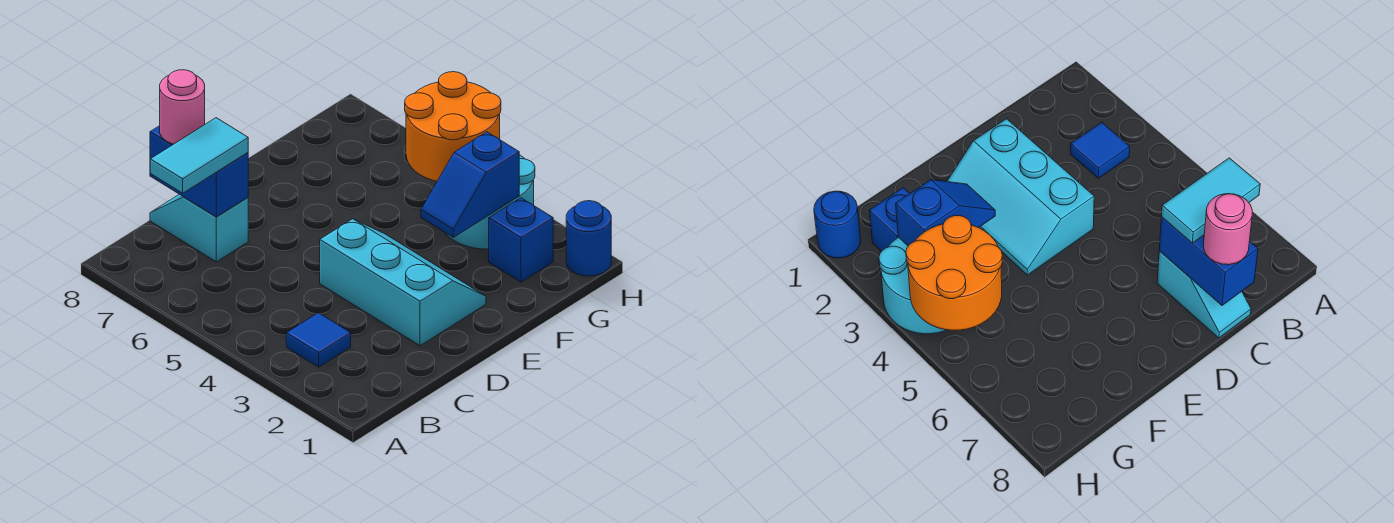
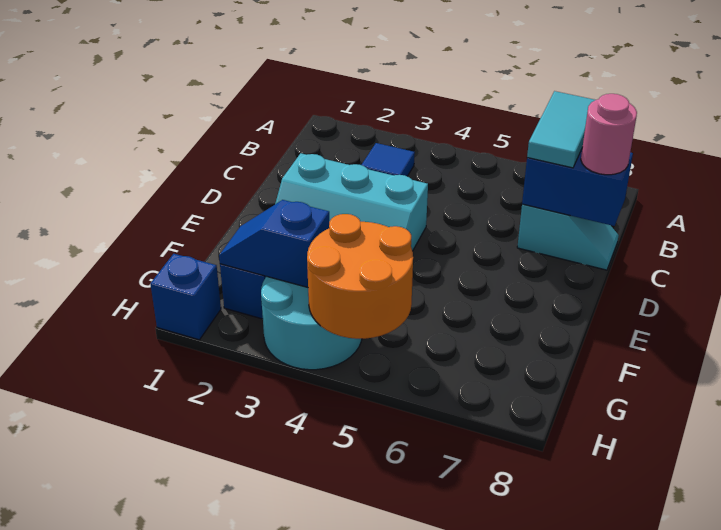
blue 1x2 slope [421,132,519,237] -> blue 1x2 slope turned to [219,200,329,287]
blue 1x1 round brick [566,201,611,276] -> blue 1x1 brick [151,254,221,340]

